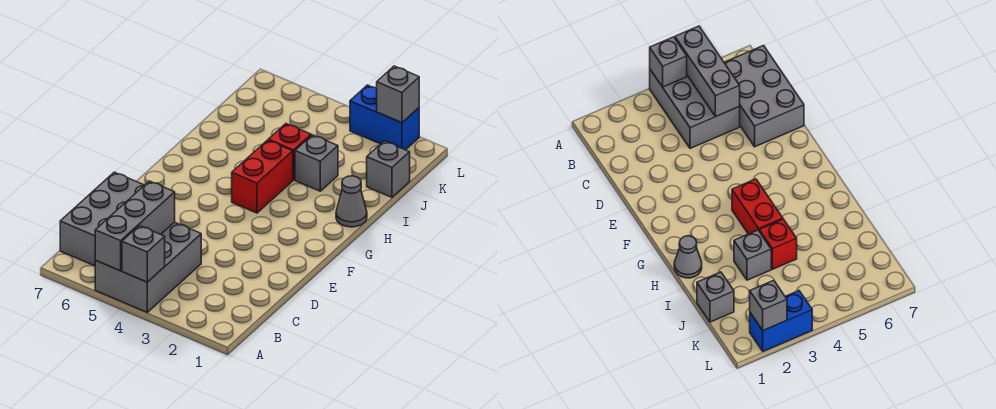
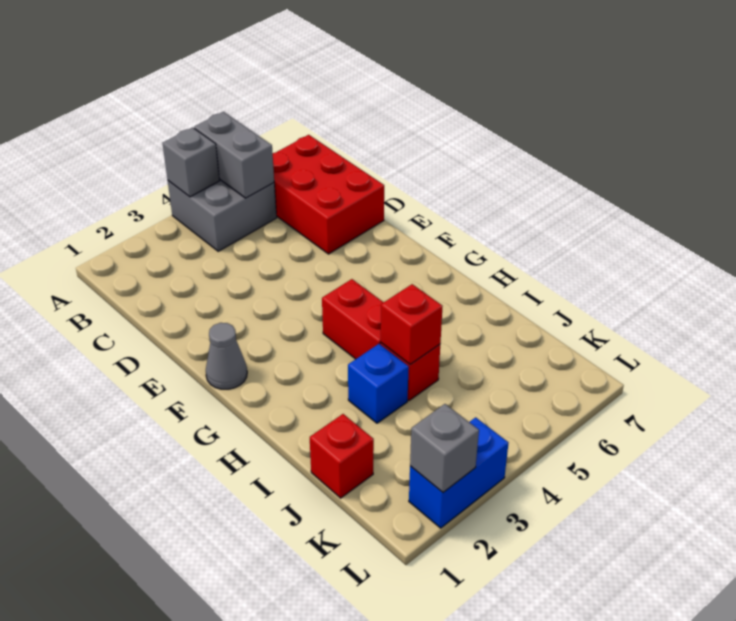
grey 2x3 brick [95,222,201,312] -> grey 2x2 brick [168,179,277,251]
grey 1x3 brick [95,181,175,271] -> grey 1x2 brick [194,112,274,198]
grey 2x3 brick [60,172,144,266] -> red 2x3 brick [273,135,384,254]
grey 1x1 cone [336,176,367,227] -> grey 1x1 cone moved to [206,323,247,389]
grey 1x1 brick [295,135,338,191] -> blue 1x1 brick [348,344,409,423]
none -> red 1x1 brick [381,284,443,364]
grey 1x1 brick [367,141,410,197] -> red 1x1 brick [310,414,374,498]

